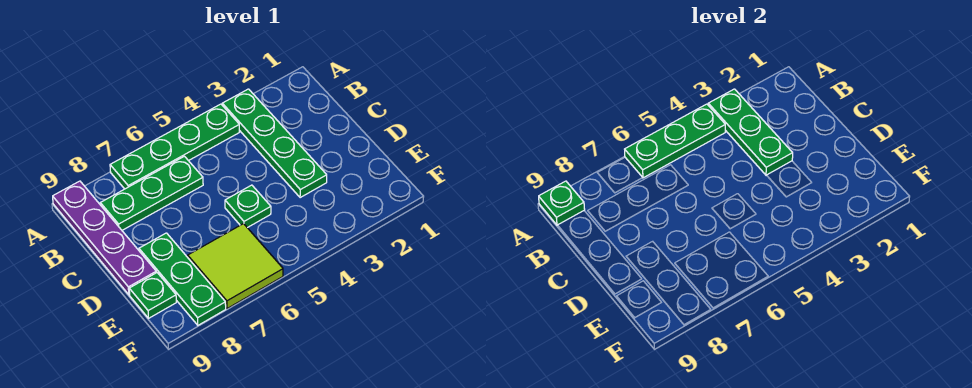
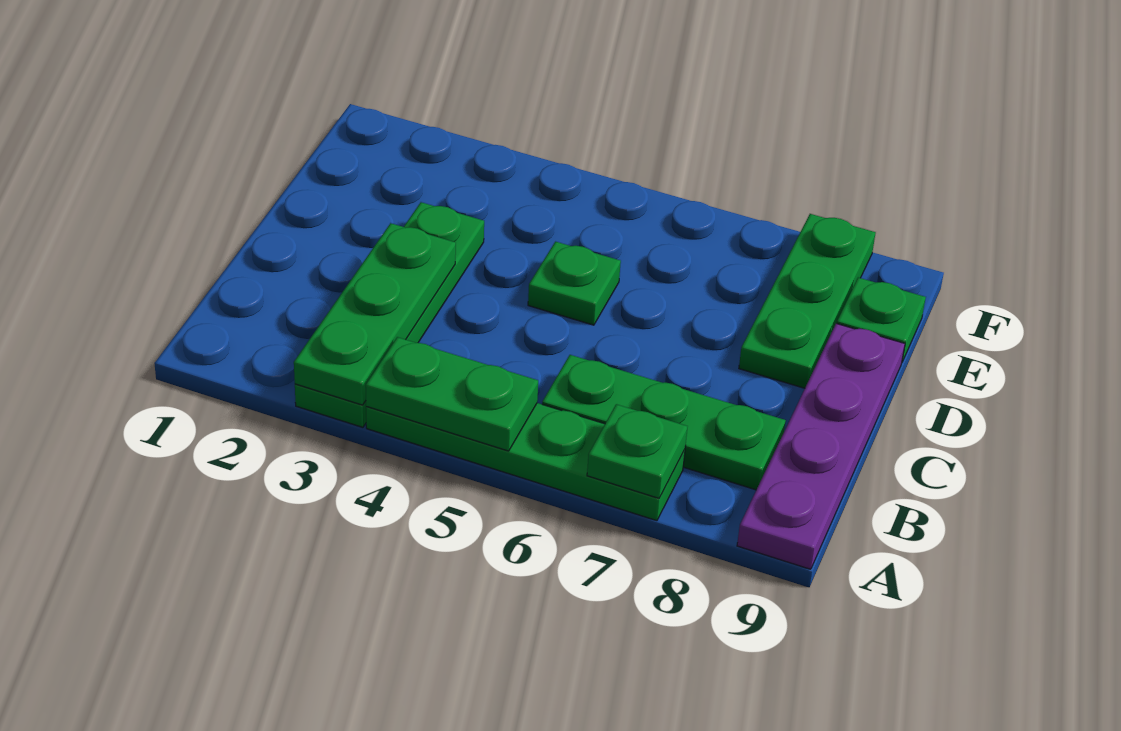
green 1x3 plate [625,104,725,178] -> green 1x2 plate [366,337,538,451]
green 1x1 plate [539,181,585,225] -> green 1x1 plate moved to [587,404,688,498]
lime 2x2 tile [188,224,283,309] -> none

